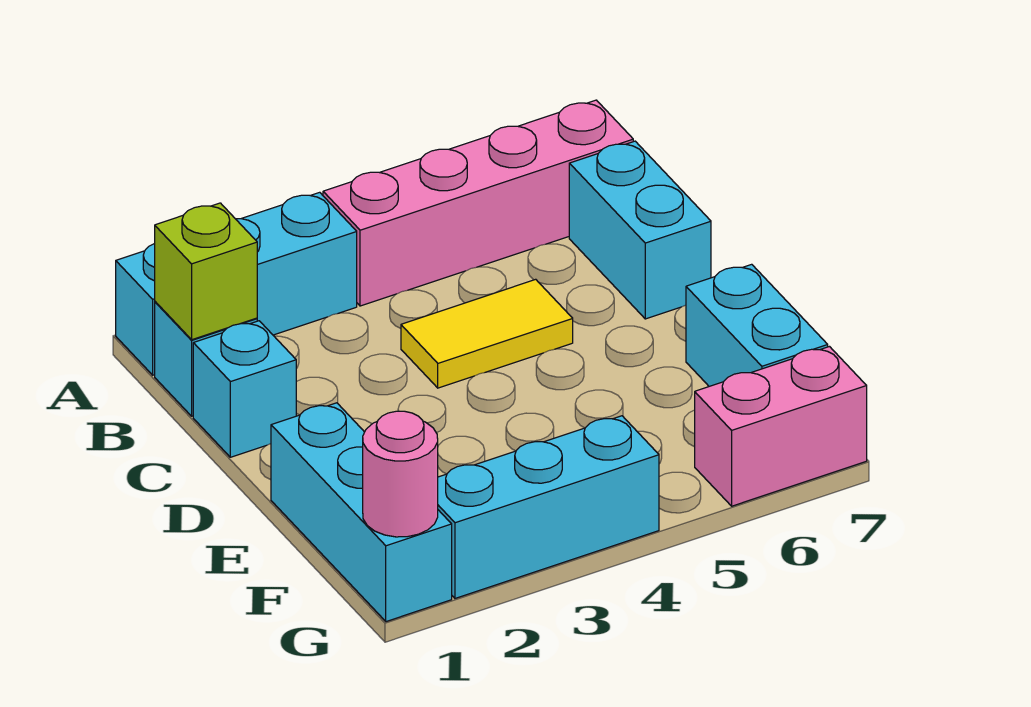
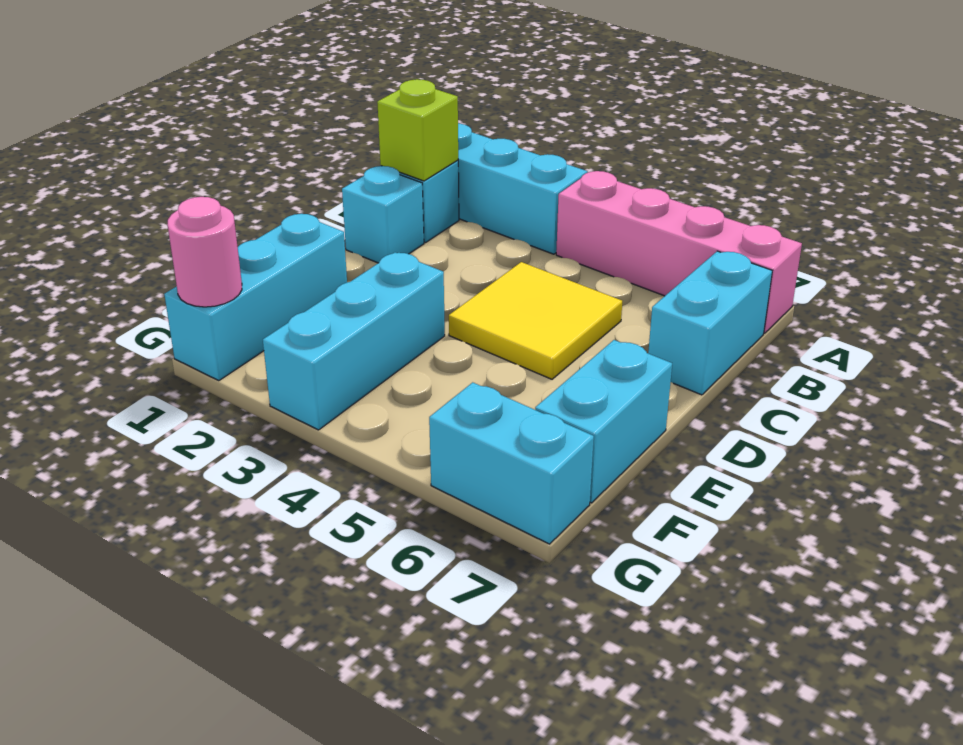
yellow 1x2 tile [401,279,573,388] -> yellow 2x2 tile [449,262,622,379]
cyan 1x3 brick [438,416,659,598] -> cyan 1x3 brick turned to [263,252,445,430]
pink 1x2 brick [695,347,867,506] -> cyan 1x2 brick [429,382,594,544]

